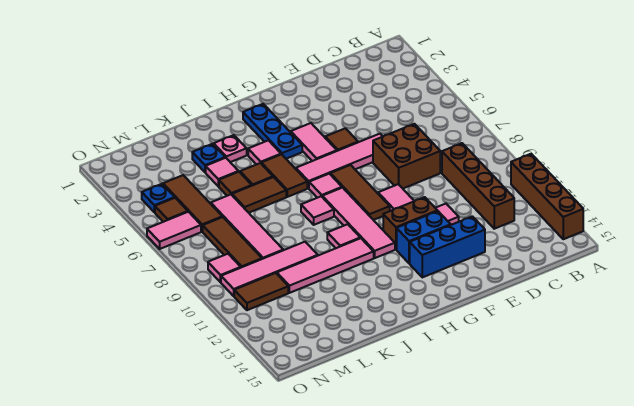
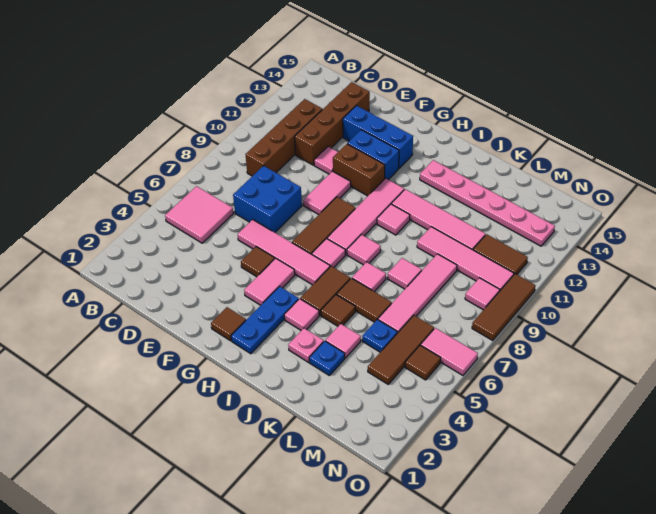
brown 1x4 brick [511,154,583,239] -> brown 1x4 brick moved to [295,82,370,165]
none -> pink 2x2 tile [165,186,233,243]
brown 2x2 brick [373,124,440,188] -> blue 2x2 brick [233,166,302,232]
none -> pink 1x6 plate [420,160,555,246]
none -> pink 1x1 tile [352,262,386,292]
brown 1x1 tile [219,172,252,196] -> brown 1x1 tile moved to [211,307,246,341]
none -> pink 1x1 tile [388,258,422,289]
brown 1x3 tile [203,217,262,267] -> brown 1x3 tile moved to [472,274,535,340]
blue 1x1 plate [142,184,175,212] -> blue 1x1 plate moved to [362,319,397,352]

